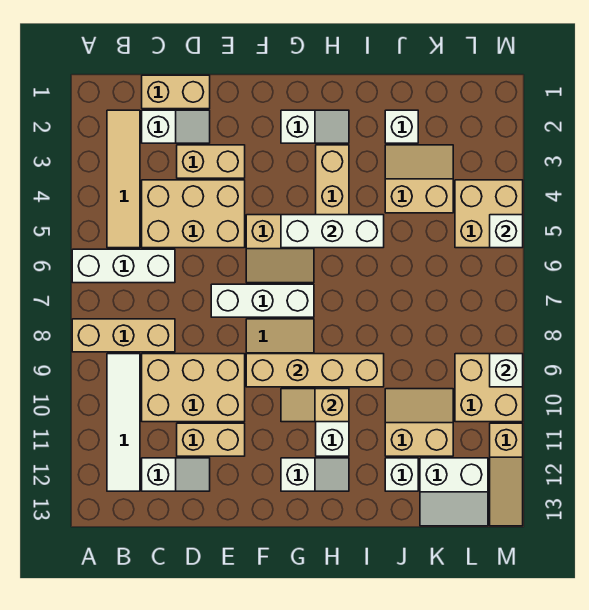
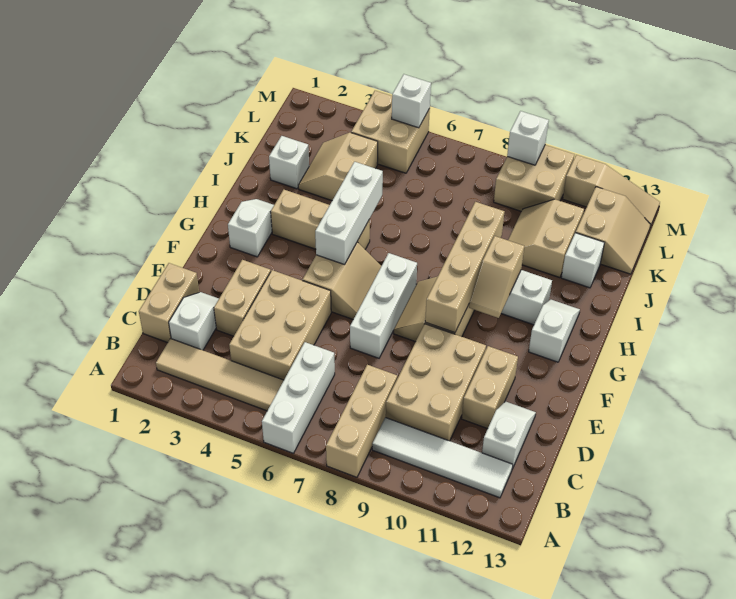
white 2x2 slope [420,458,488,526] -> tan 2x2 slope [576,187,651,274]

